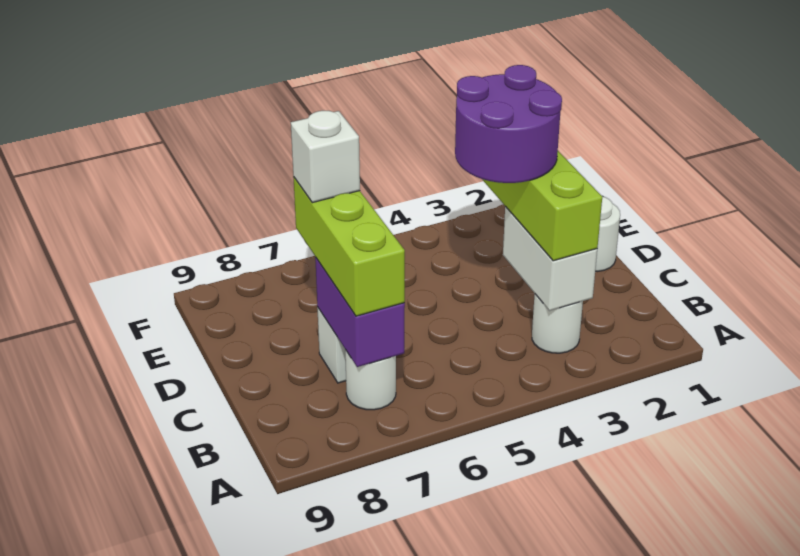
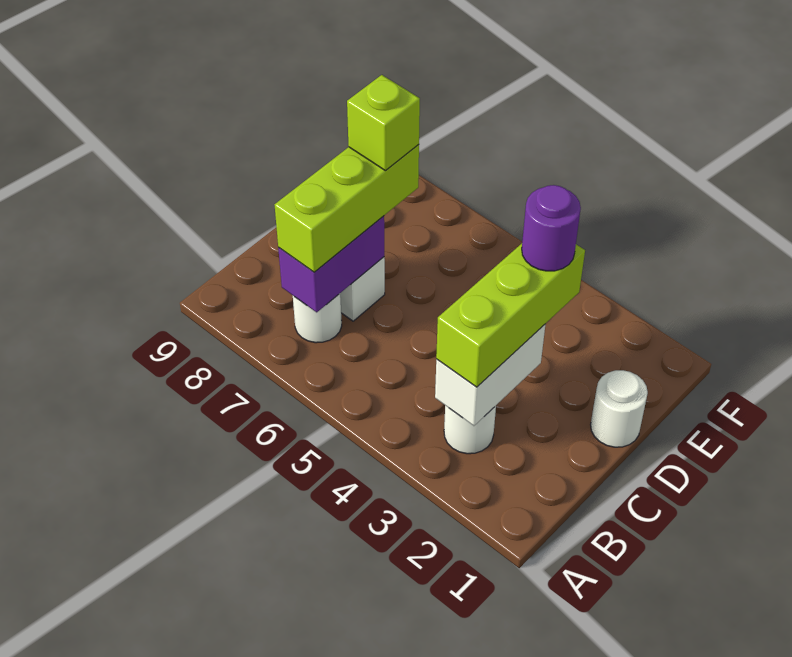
purple 2x2 round brick [455,65,562,183] -> purple 1x1 round brick [522,185,581,271]
white 1x1 brick [291,111,360,203] -> lime 1x1 brick [347,75,420,171]

